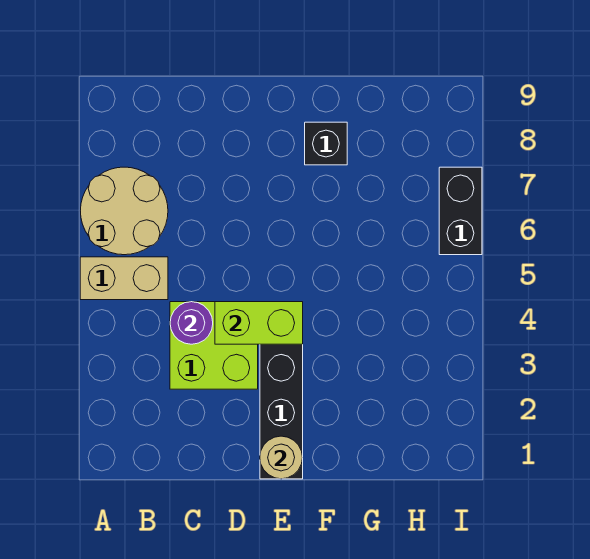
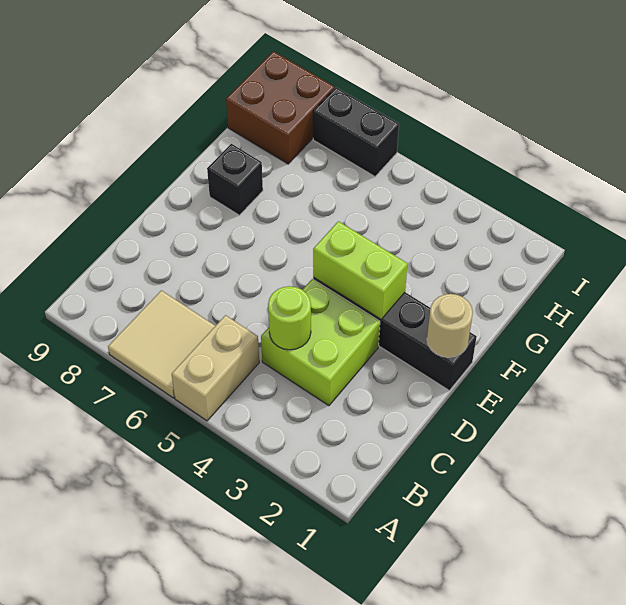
tan 2x2 round brick [81,167,168,255] -> tan 2x2 tile [108,290,215,398]
purple 1x1 round brick [170,302,213,344] -> lime 1x1 round brick [268,286,311,350]
lime 1x2 brick [215,302,303,344] -> lime 1x2 brick turned to [313,221,408,319]
none -> brown 2x2 brick [226,51,334,164]

